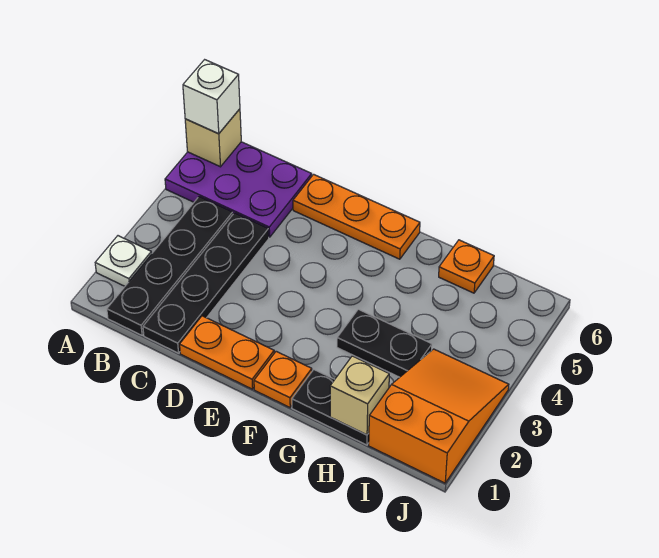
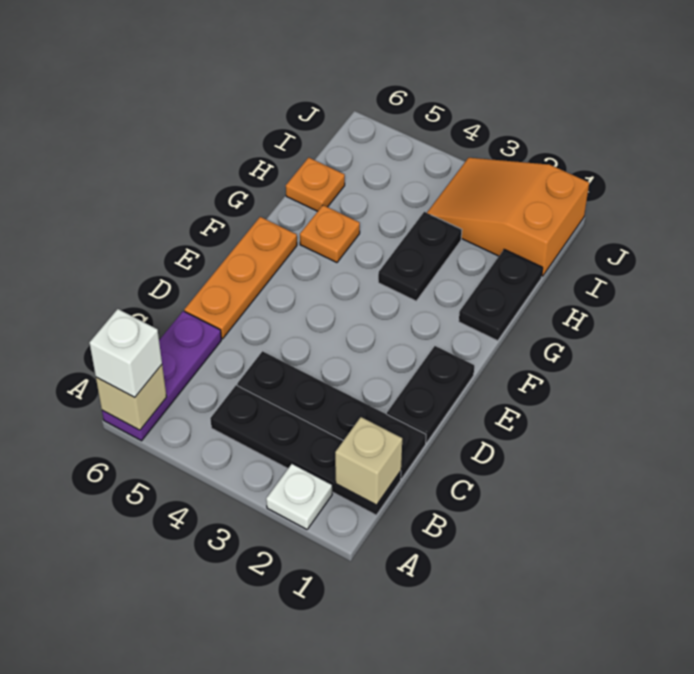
purple 2x3 plate [165,142,312,237] -> purple 1x3 plate [102,311,221,441]
orange 1x2 plate [180,316,274,389] -> black 1x2 plate [387,346,474,443]
orange 1x1 plate [254,351,312,407] -> orange 1x1 plate moved to [300,205,360,263]
tan 1x1 brick [330,356,389,435] -> tan 1x1 brick moved to [335,417,402,505]

